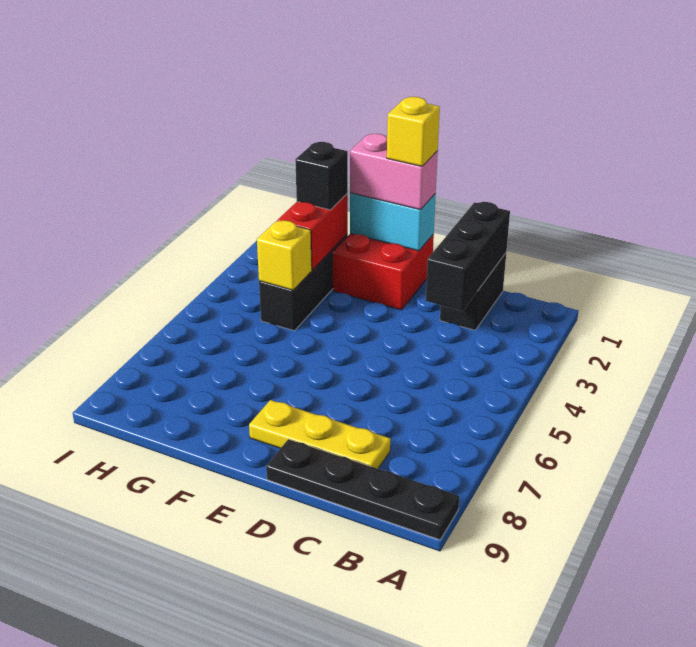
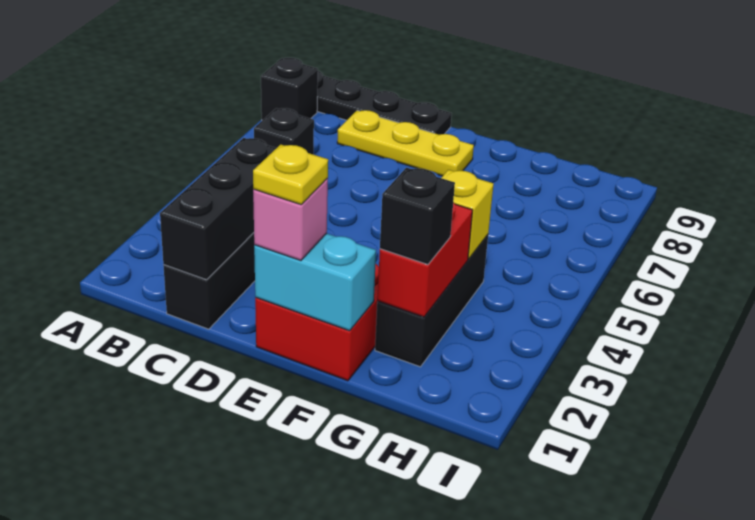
none -> black 1x1 brick [261,58,318,120]
none -> black 1x1 brick [254,108,314,155]
pink 1x2 brick [350,134,438,210] -> pink 1x1 brick [253,178,328,261]
yellow 1x1 brick [387,97,440,166] -> yellow 1x1 plate [253,144,328,205]

